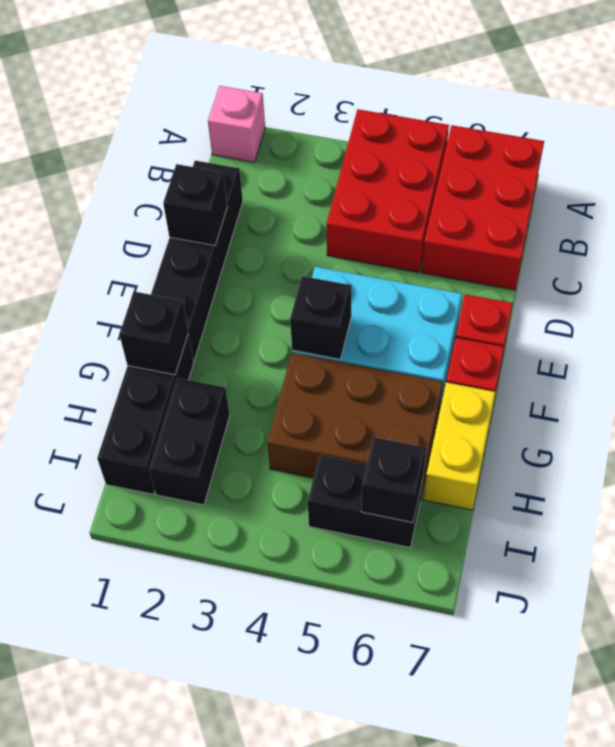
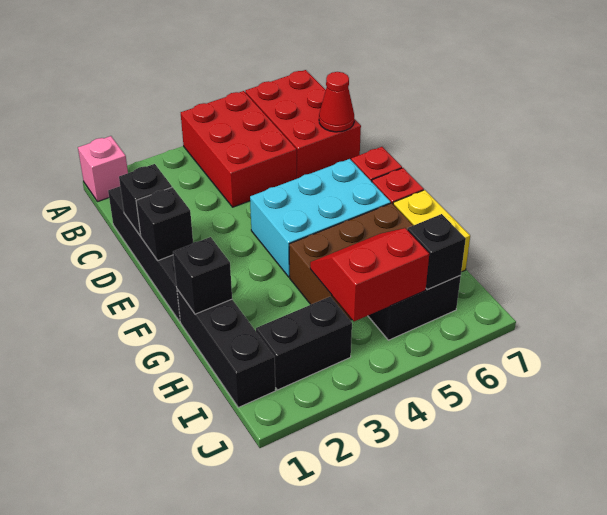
none -> red 1x1 cone [319,72,354,132]
black 1x1 brick [290,276,351,359] -> black 1x1 brick moved to [136,187,193,261]
black 1x2 brick [149,378,230,505] -> black 1x2 brick turned to [256,297,352,390]
none -> red 2x2 slope [310,228,429,321]

